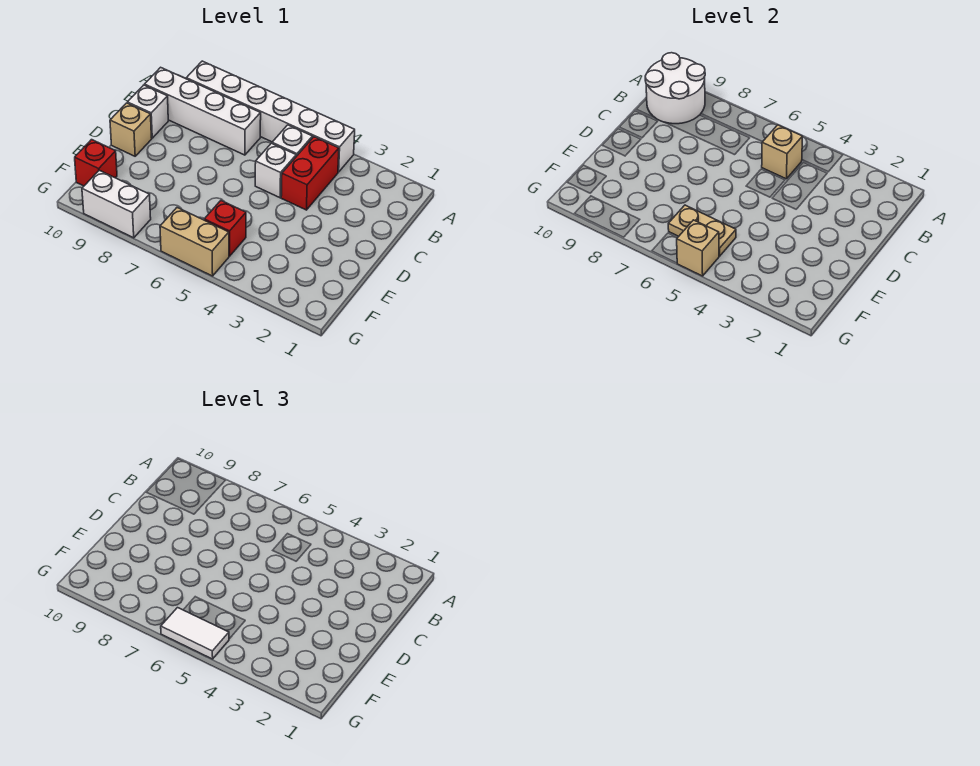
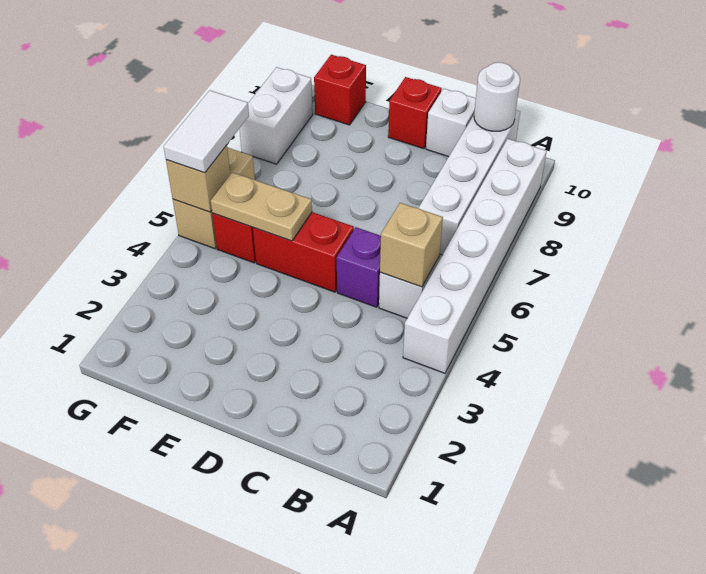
white 2x2 round brick [645,53,705,124] -> white 1x1 round brick [474,62,520,131]
red 1x2 brick [281,137,339,210] -> red 1x2 brick moved to [253,212,354,292]
white 1x1 brick [255,143,296,198] -> purple 1x1 brick [337,227,381,307]
tan 1x1 brick [110,103,152,156] -> red 1x1 brick [388,77,442,149]
tan 1x2 plate [668,205,736,256] -> tan 1x2 plate turned to [211,172,312,241]

